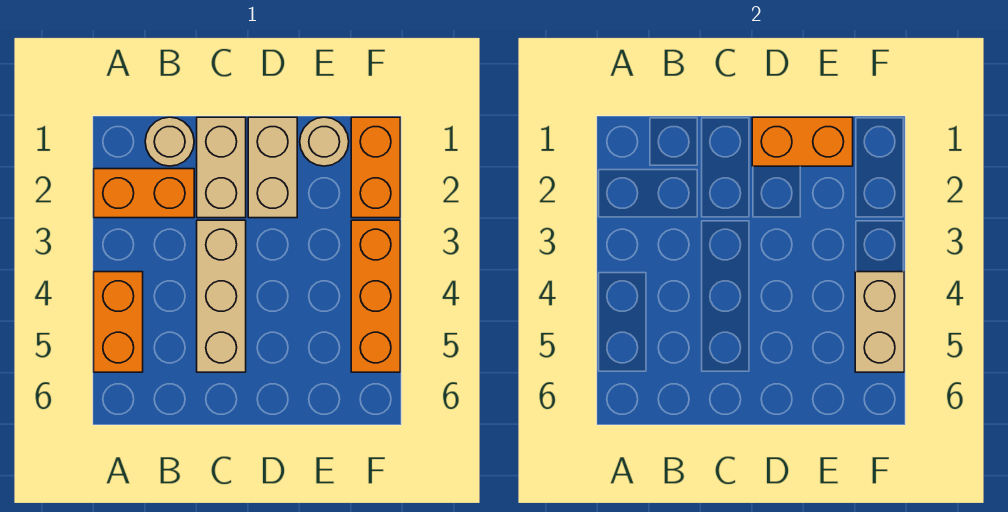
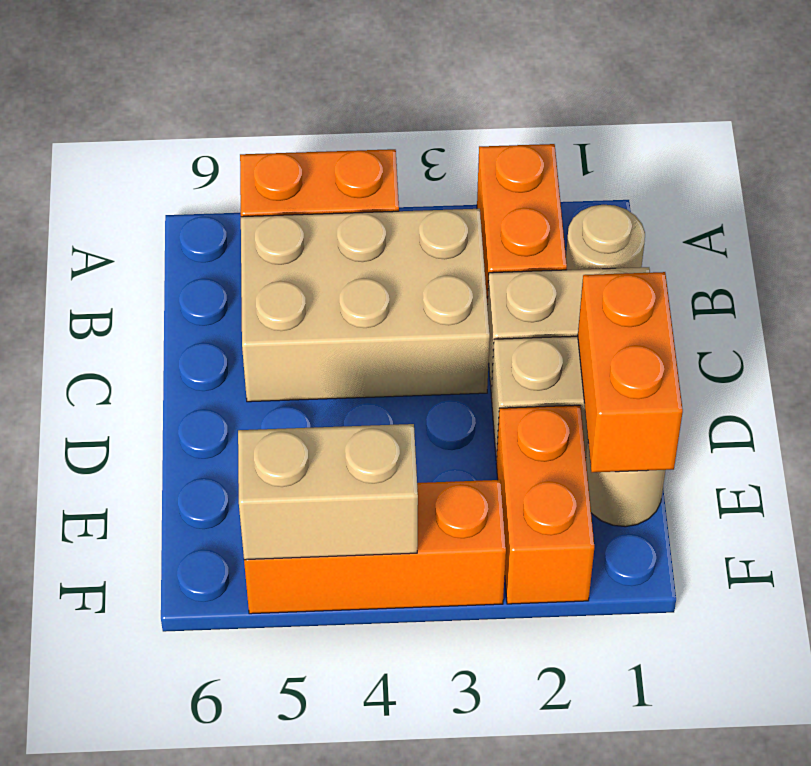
tan 1x3 brick [197,220,246,372] -> tan 2x3 brick [241,209,490,402]
orange 1x2 brick [351,117,400,218] -> orange 1x2 brick turned to [496,405,594,604]

